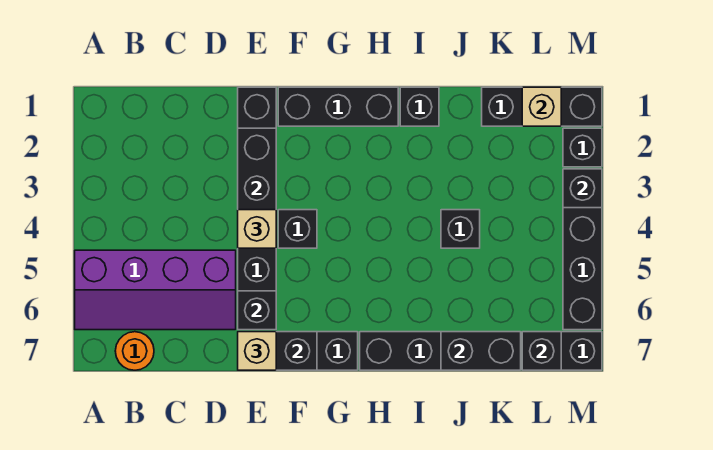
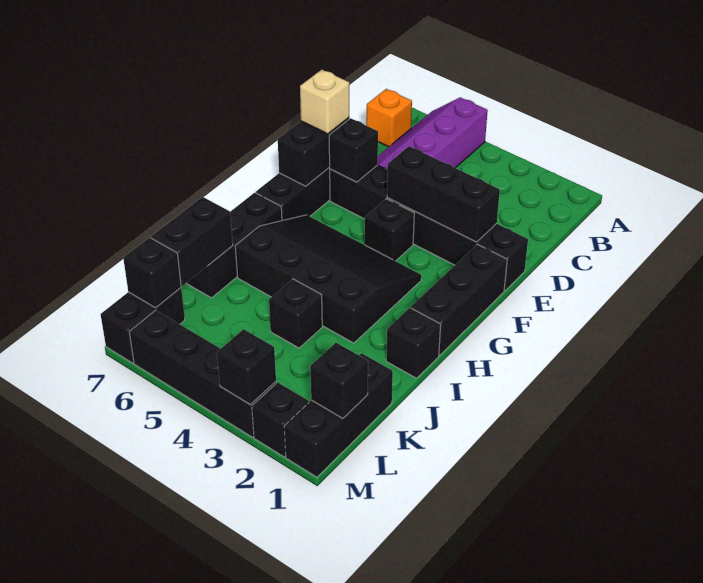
orange 1x1 round brick [115,332,154,370] -> orange 1x1 brick [366,89,412,147]
tan 1x1 brick [238,210,276,248] -> none
none -> black 3x4 slope [235,215,421,343]
tan 1x1 brick [522,87,561,126] -> black 1x1 brick [310,343,368,418]

